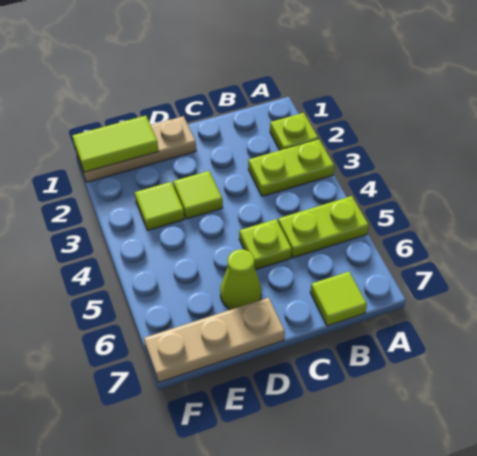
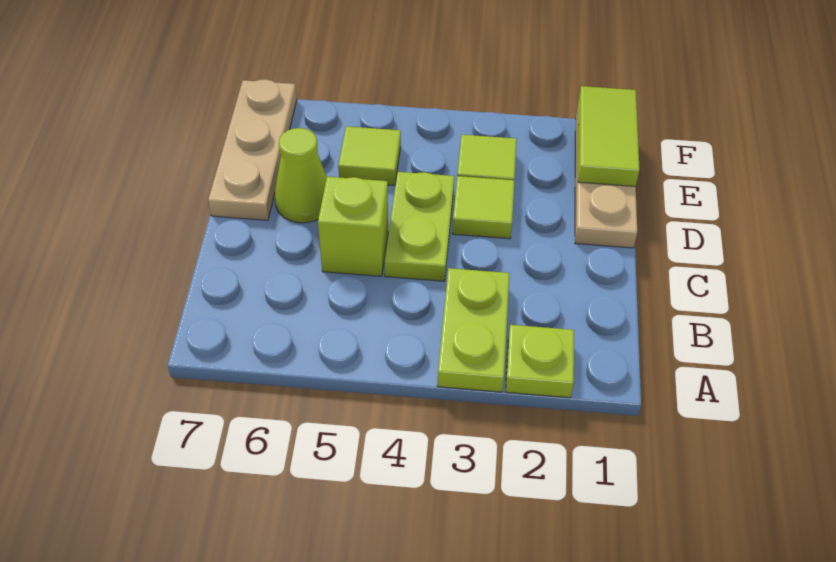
lime 1x2 plate [278,196,369,258] -> lime 1x2 plate moved to [384,172,454,281]
lime 1x1 tile [310,272,367,326] -> lime 1x1 tile moved to [338,126,401,186]
lime 1x1 plate [239,219,292,270] -> lime 1x1 brick [318,177,388,276]

